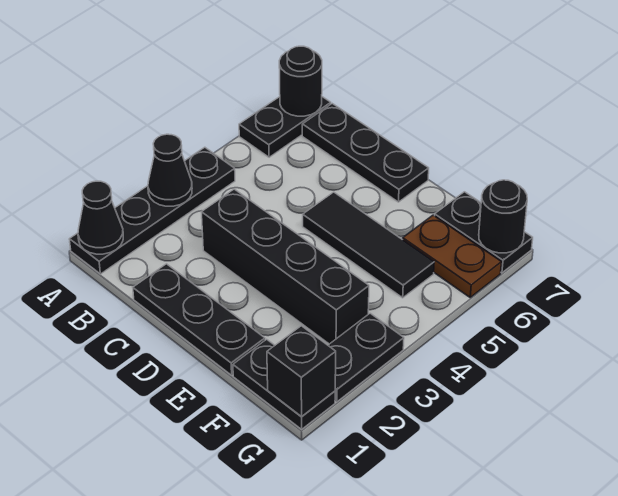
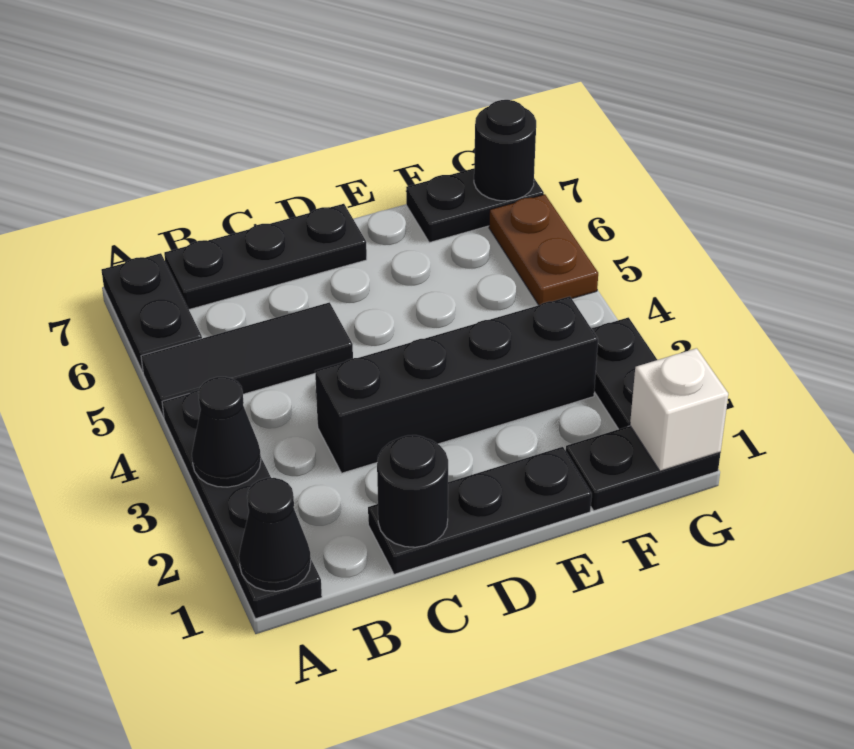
black 1x1 round brick [279,46,322,116] -> black 1x1 round brick moved to [377,435,448,547]
black 1x3 tile [303,192,434,298] -> black 1x3 tile moved to [141,302,353,417]
brown 1x2 plate [403,215,501,297] -> brown 1x2 plate turned to [489,194,598,305]
black 1x1 brick [267,326,336,416] -> white 1x1 brick [630,348,728,471]

